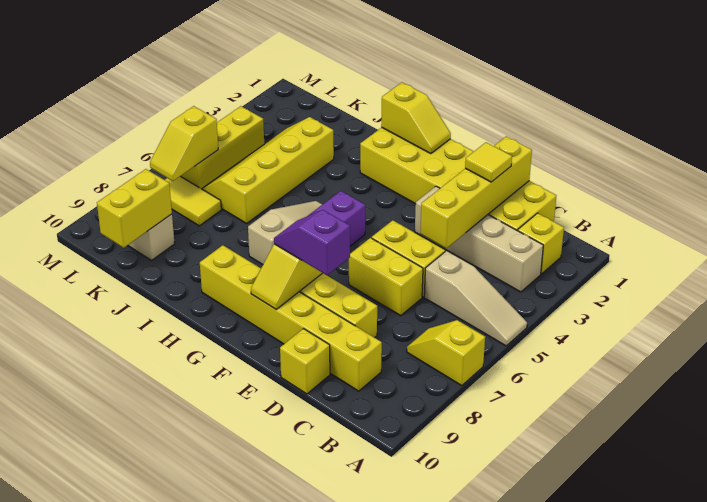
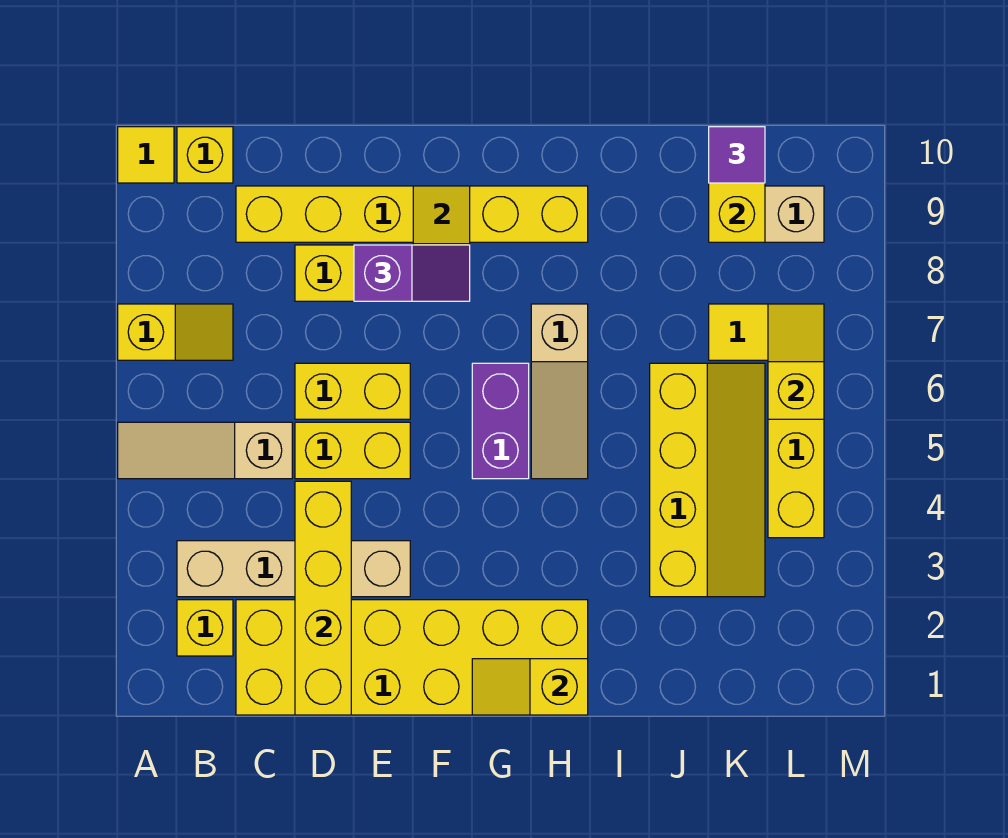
yellow 1x1 tile [465,142,512,182] -> yellow 1x1 tile moved to [118,127,174,183]
yellow 1x1 brick [280,329,330,394] -> yellow 1x1 brick moved to [177,127,233,183]
none -> purple 1x1 tile [709,127,765,183]

